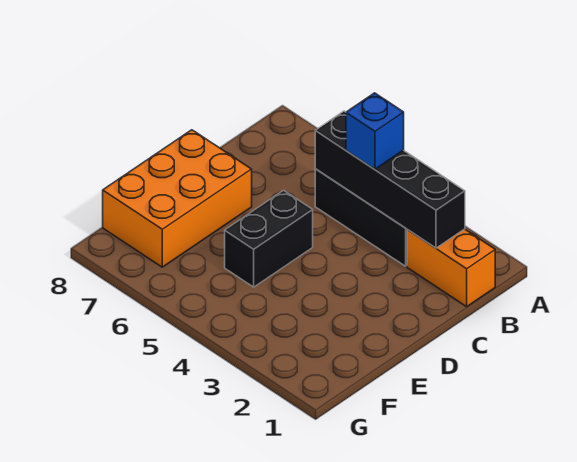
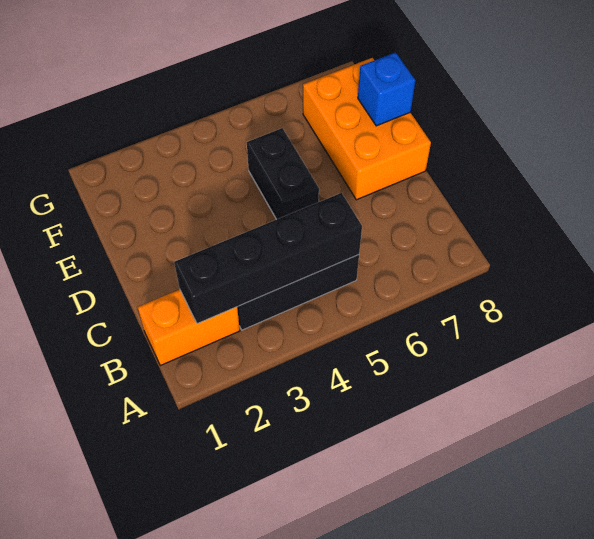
blue 1x1 brick [346,93,404,169] -> blue 1x1 brick moved to [358,52,415,126]

